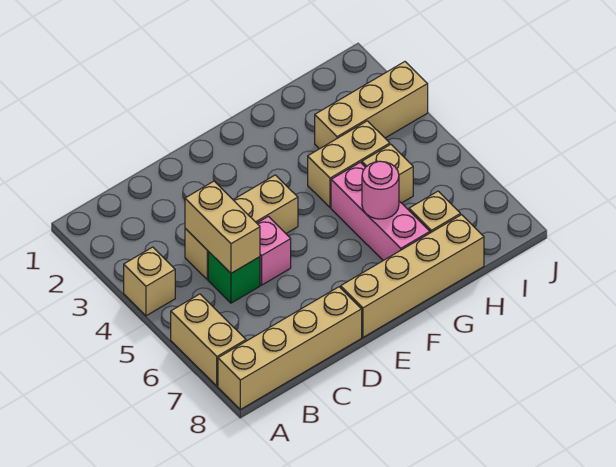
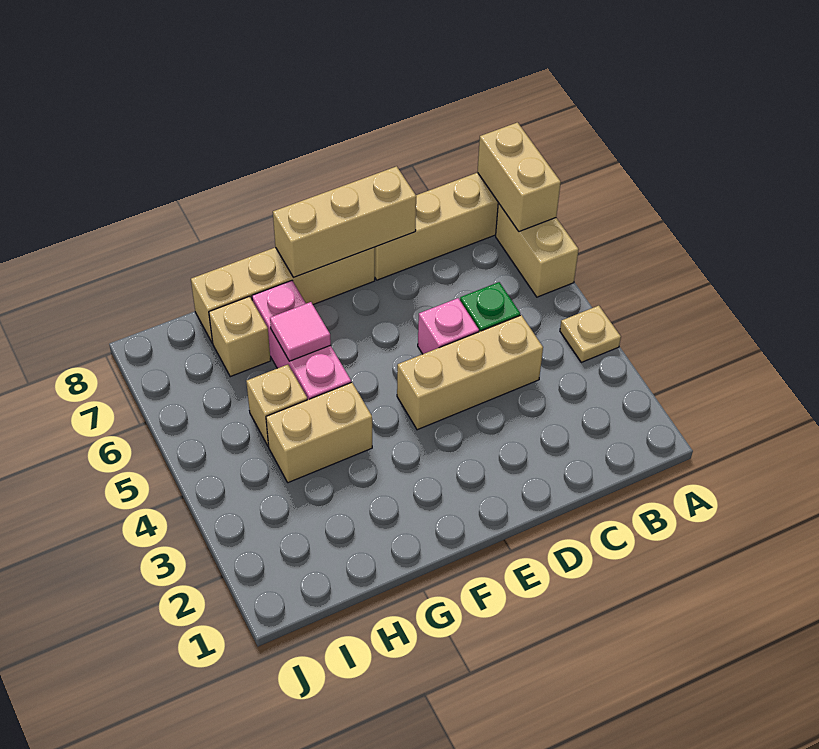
tan 1x1 brick [124,247,175,316] -> tan 1x1 plate [560,306,621,362]
tan 1x2 brick [185,181,260,273] -> tan 1x2 brick moved to [477,122,561,231]
pink 1x1 round brick [362,161,399,219] -> pink 1x1 tile [270,302,331,361]
tan 1x3 brick [315,62,428,149] -> tan 1x3 brick moved to [273,166,416,277]

